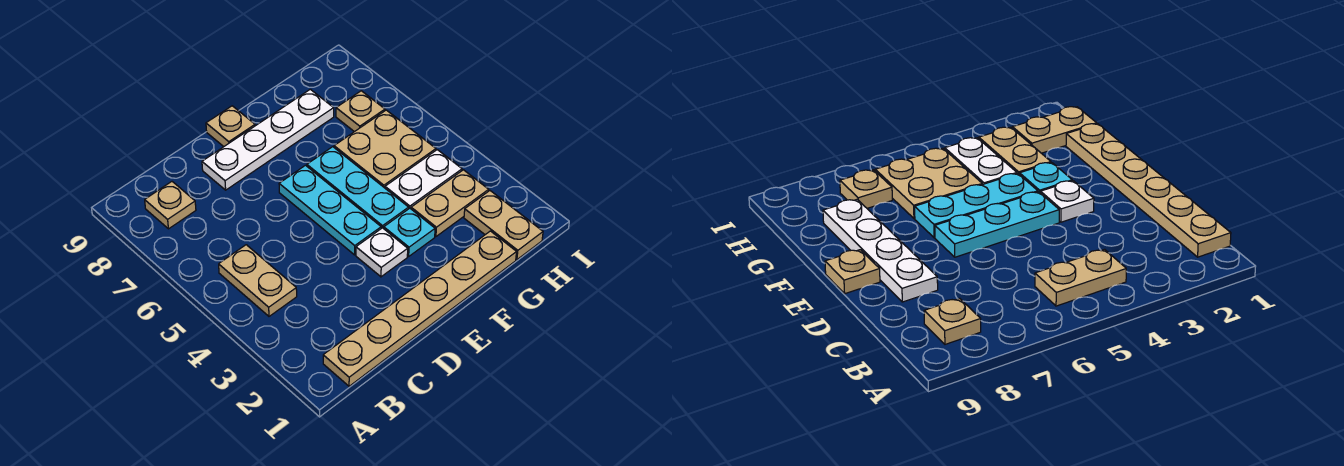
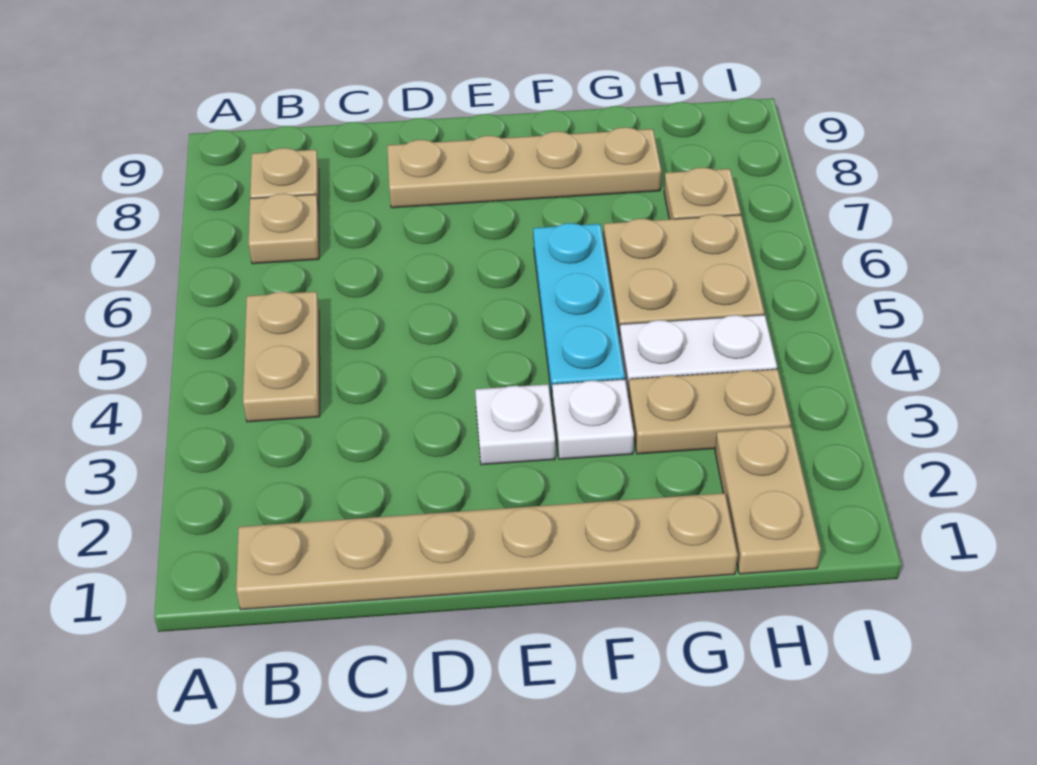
white 1x4 plate [202,89,334,190] -> tan 1x4 plate [387,127,661,208]
cyan 1x3 plate [279,165,381,255] -> none
tan 1x1 plate [206,106,255,147] -> tan 1x1 plate moved to [249,193,319,264]
cyan 1x1 plate [384,208,435,256] -> white 1x1 plate [552,379,634,459]

